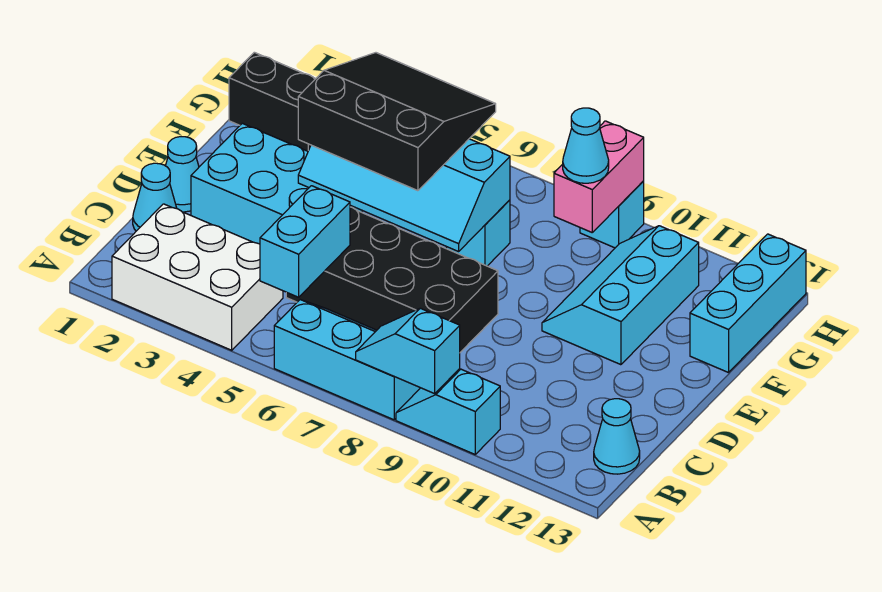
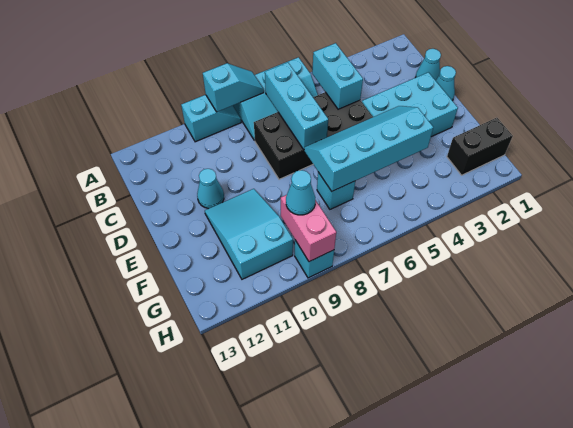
white 2x3 brick [112,204,283,350] -> none
cyan 1x1 cone [594,399,640,474] -> cyan 1x1 cone moved to [197,169,224,209]
black 3x3 slope [298,53,496,191] -> none
cyan 2x3 slope [542,226,699,365] -> cyan 2x3 slope turned to [205,189,293,279]
cyan 1x3 brick [690,234,806,373] -> cyan 1x3 brick moved to [265,62,328,149]

